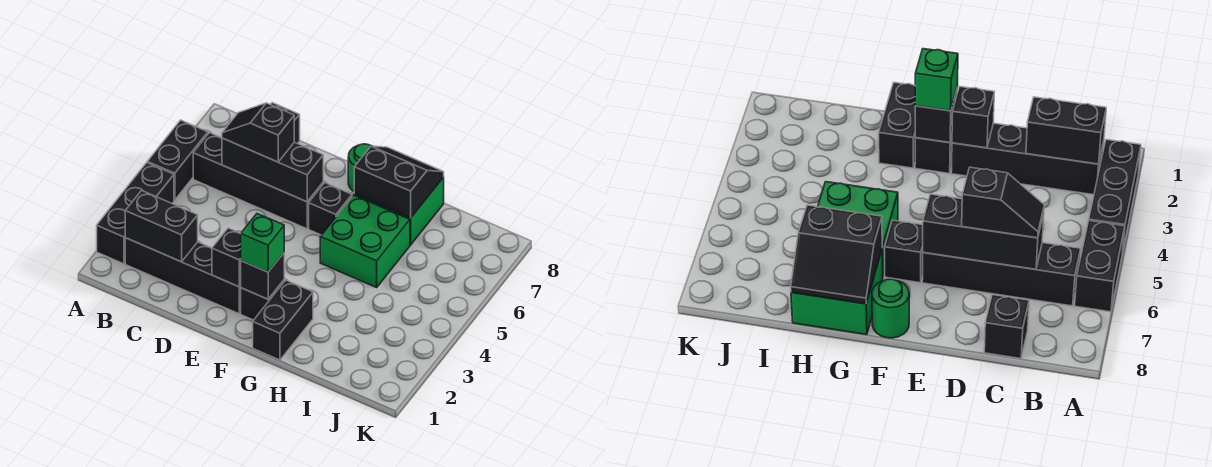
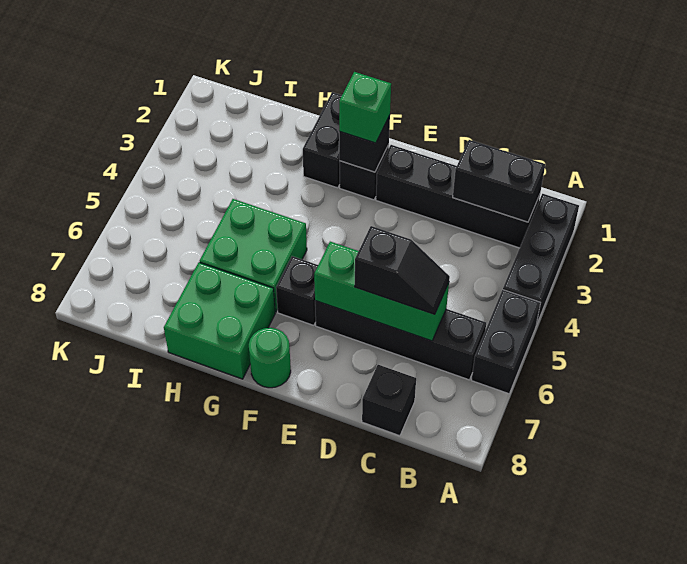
black 1x3 brick [222,138,323,202] -> green 1x3 brick [314,242,449,341]
black 1x1 brick [212,228,241,287] -> none
black 2x2 slope [354,146,444,218] -> none

